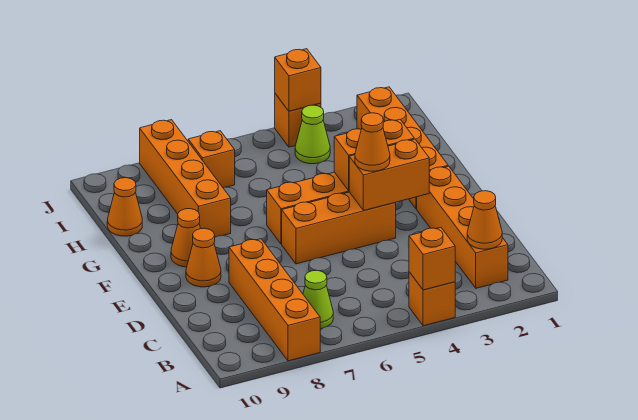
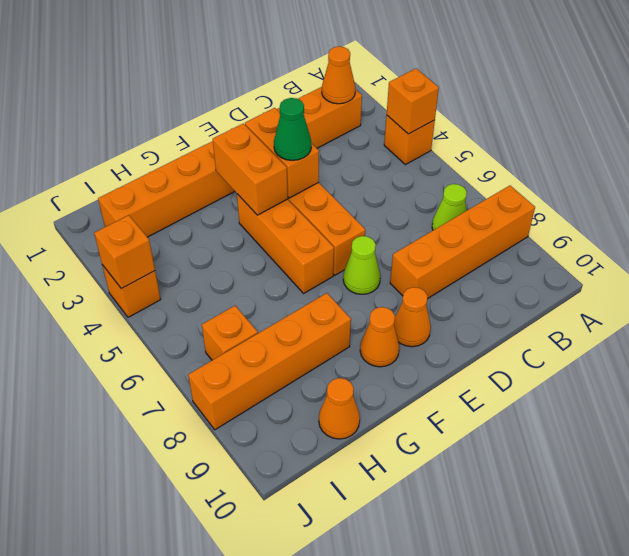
orange 1x1 cone [355,113,390,171] -> green 1x1 cone [274,98,311,160]
lime 1x1 cone [295,105,330,164] -> lime 1x1 cone moved to [343,236,380,294]

